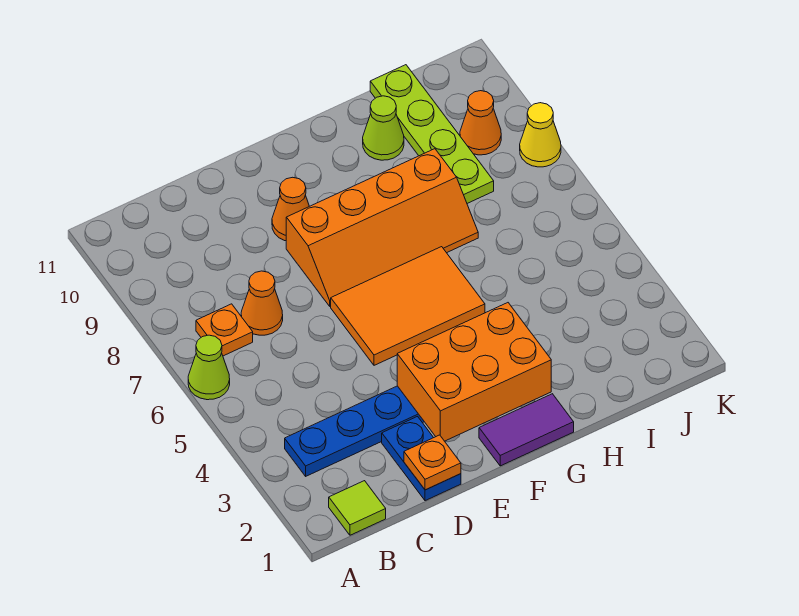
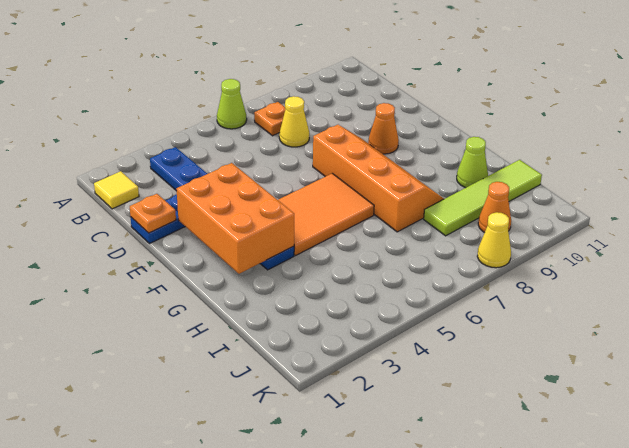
lime 1x1 tile [329,481,386,535] -> yellow 1x1 tile [94,171,139,209]
orange 1x1 cone [241,271,283,335] -> yellow 1x1 cone [279,96,309,147]
orange 2x3 tile [331,247,485,365] -> orange 2x3 tile turned to [278,173,374,256]
orange 2x4 slope [286,149,478,306] -> orange 2x4 slope turned to [313,125,444,232]
purple 1x2 tile [479,394,574,466] -> none
lime 1x4 plate [370,65,494,203] -> lime 1x4 tile [424,160,542,236]

